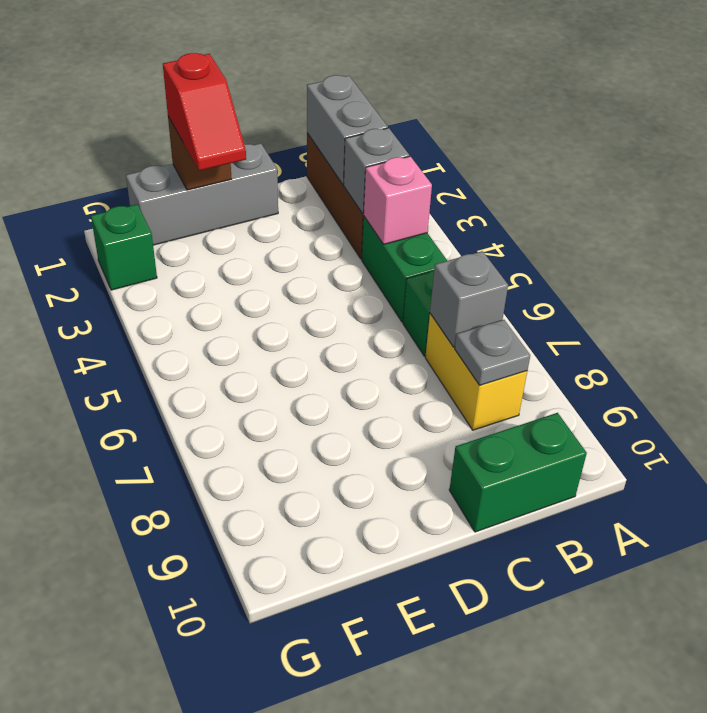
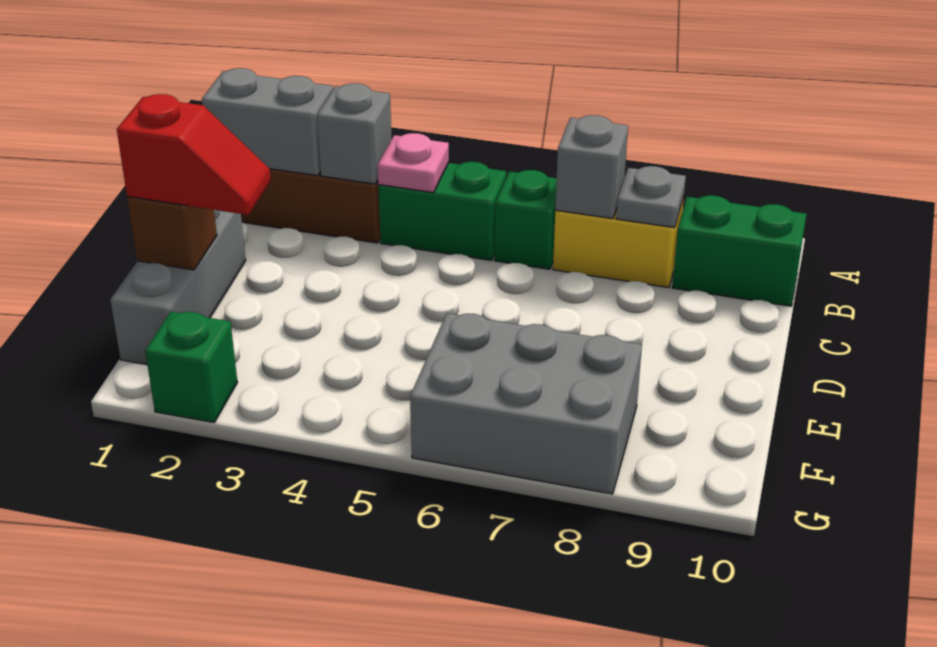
pink 1x1 brick [364,156,432,244] -> pink 1x1 plate [378,133,449,193]
green 1x2 brick [449,413,587,532] -> green 1x2 brick turned to [672,195,807,306]
none -> grey 2x3 brick [410,313,642,494]

